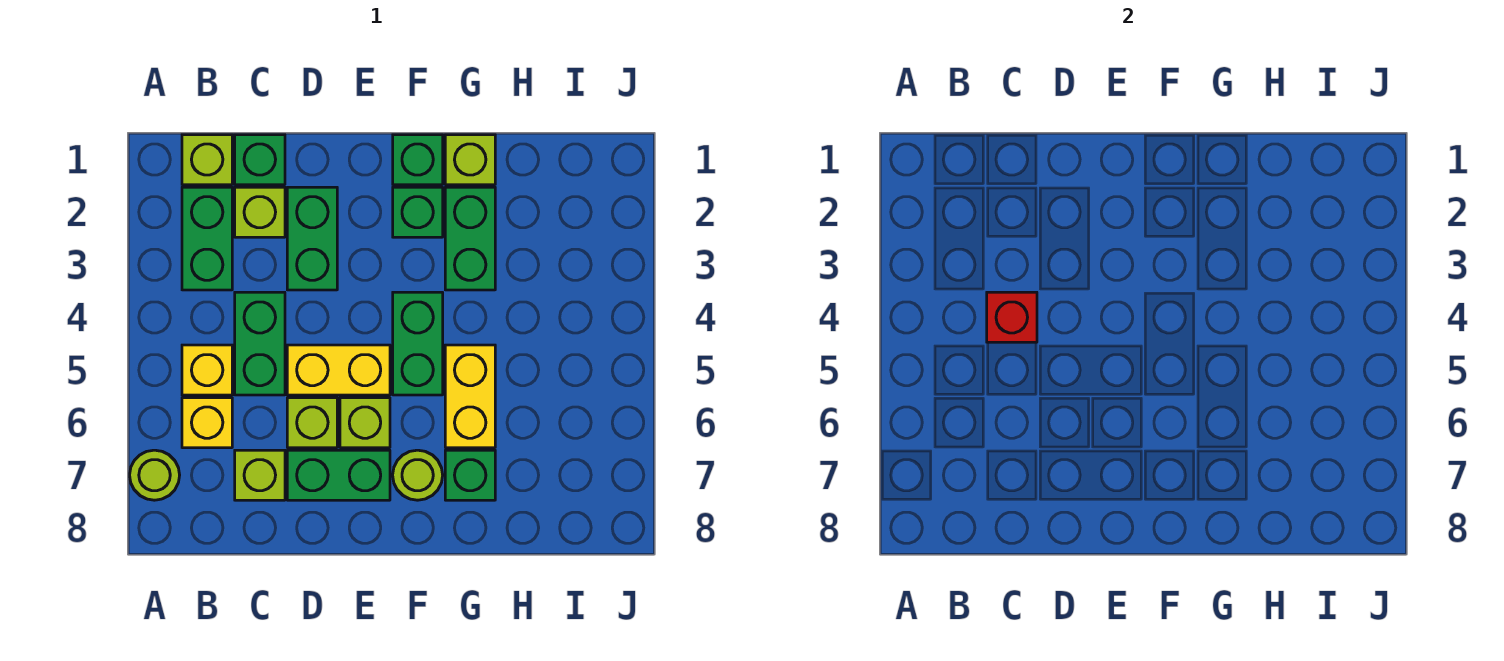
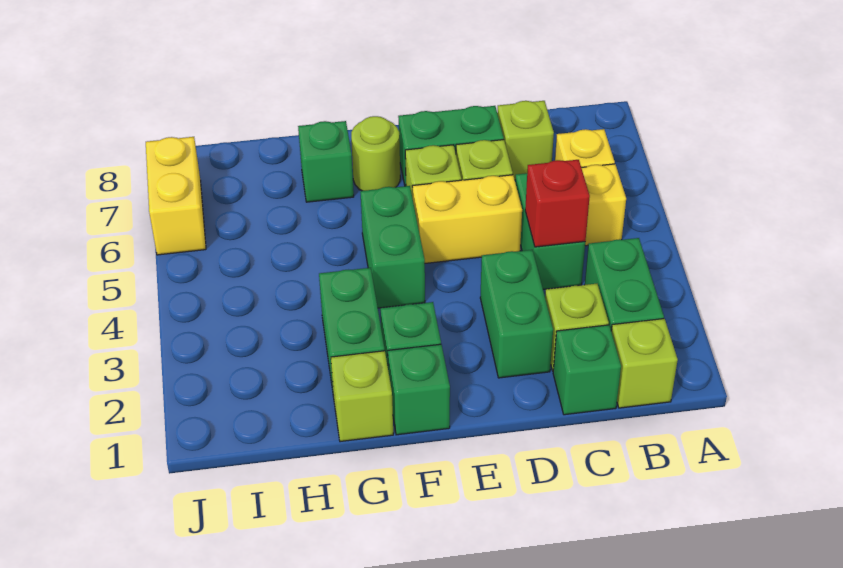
lime 1x1 round brick [130,450,180,500] -> none
yellow 1x2 brick [445,345,495,448] -> yellow 1x2 brick moved to [146,137,206,255]

